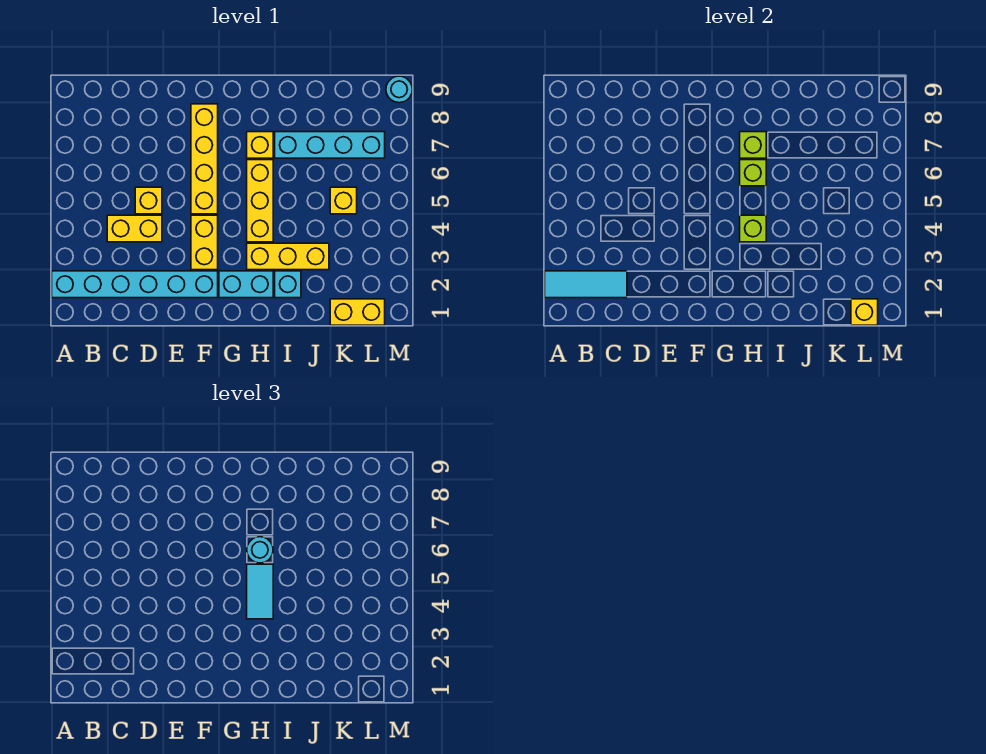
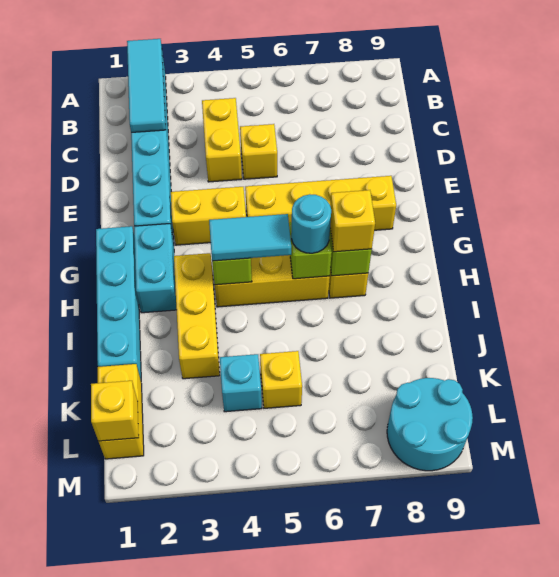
none -> yellow 1x1 brick [330,190,375,252]
cyan 1x1 brick [275,271,301,298] -> cyan 1x1 brick moved to [220,354,262,412]
cyan 1x4 brick [275,132,385,158] -> cyan 1x4 brick moved to [96,226,141,379]
cyan 1x1 round brick [386,76,412,103] -> cyan 2x2 round brick [387,378,473,471]

